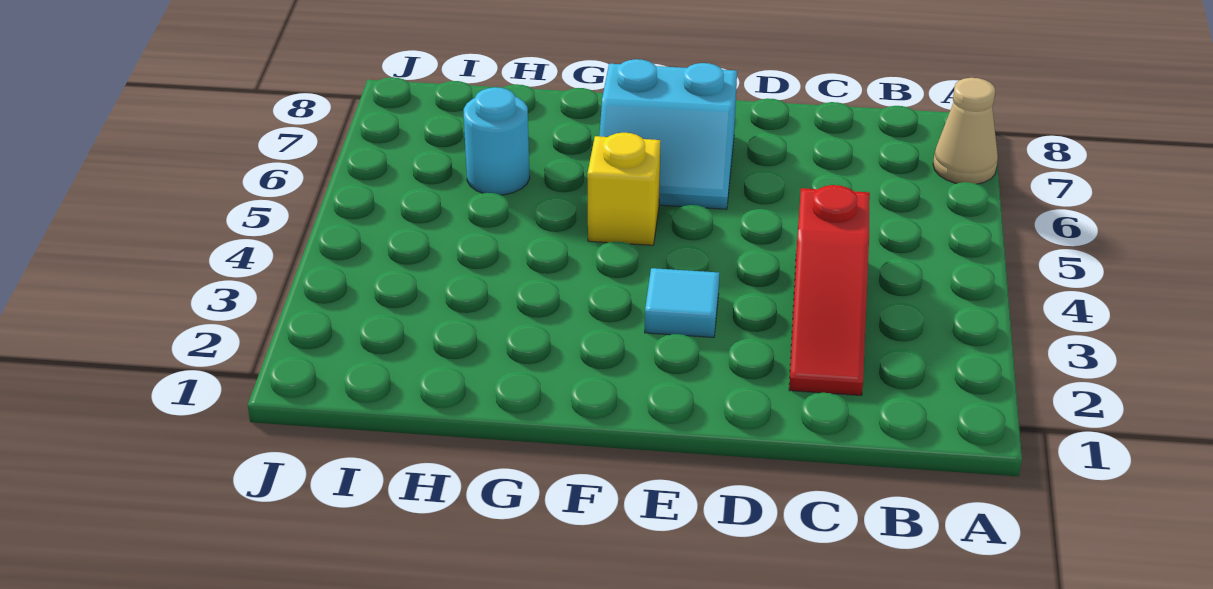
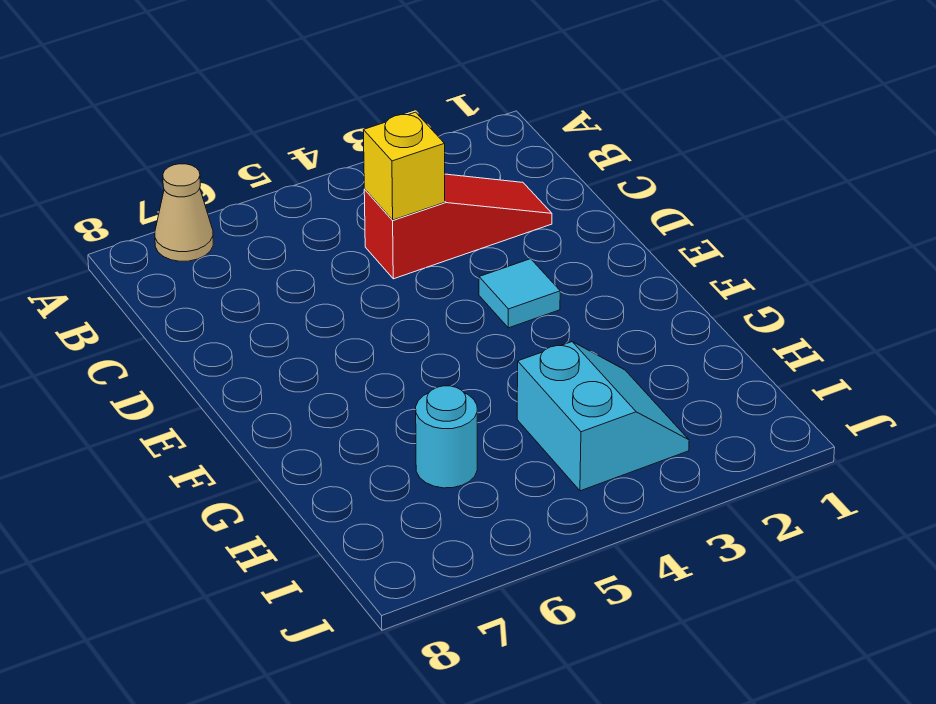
cyan 2x2 slope [599,59,737,209] -> cyan 2x2 slope moved to [517,342,689,491]
yellow 1x1 brick [587,133,660,245] -> yellow 1x1 brick moved to [363,112,445,220]

